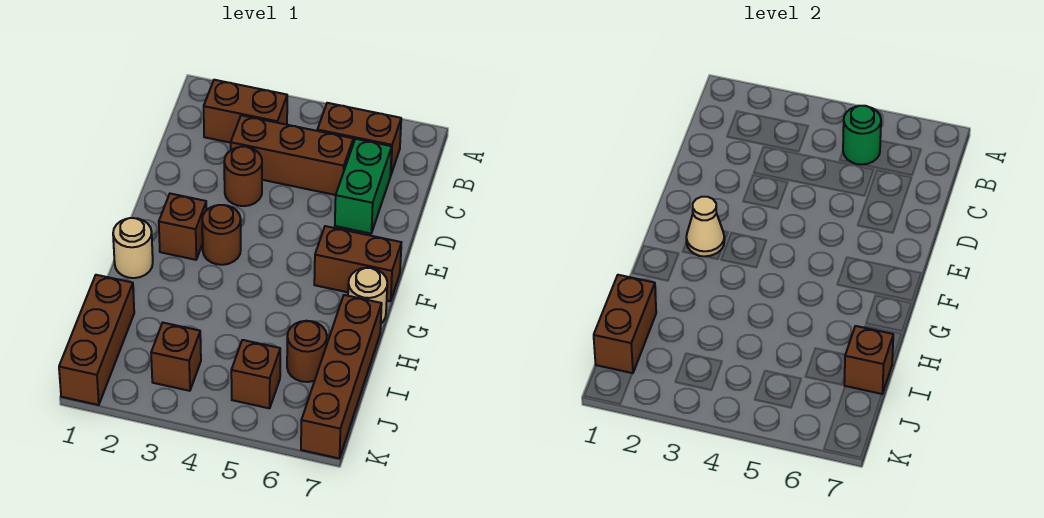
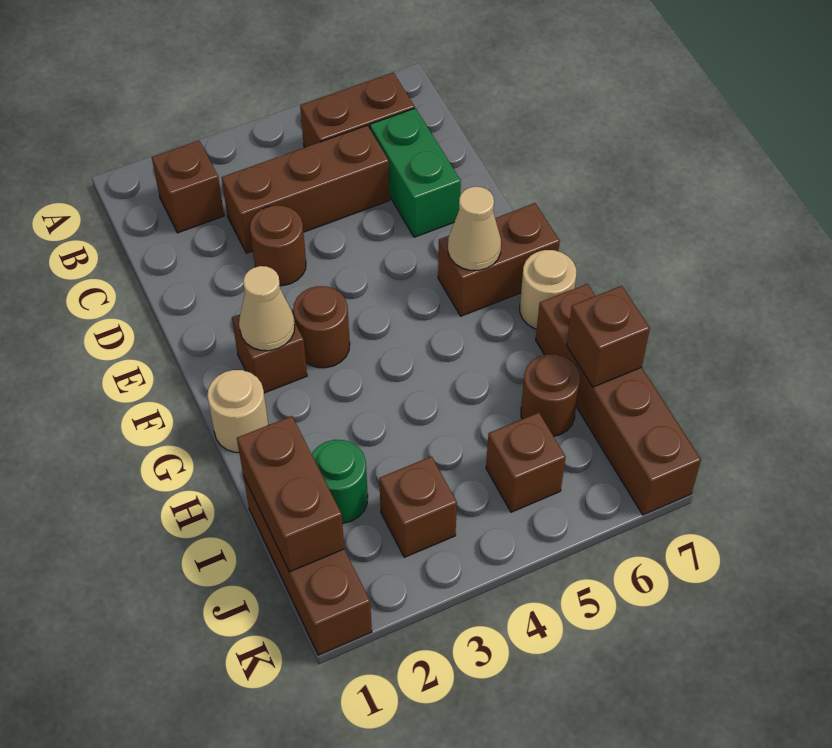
brown 1x2 brick [204,80,287,143] -> brown 1x1 brick [152,141,224,233]
green 1x1 round brick [843,106,881,165] -> green 1x1 round brick moved to [312,440,368,524]
none -> tan 1x1 cone [448,187,501,270]

